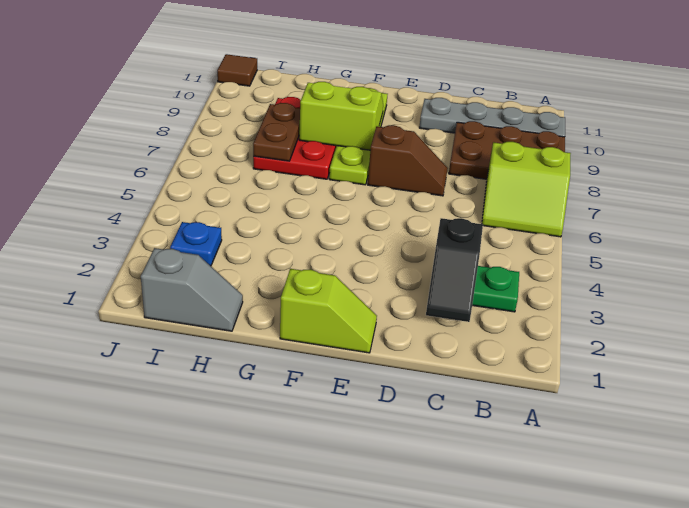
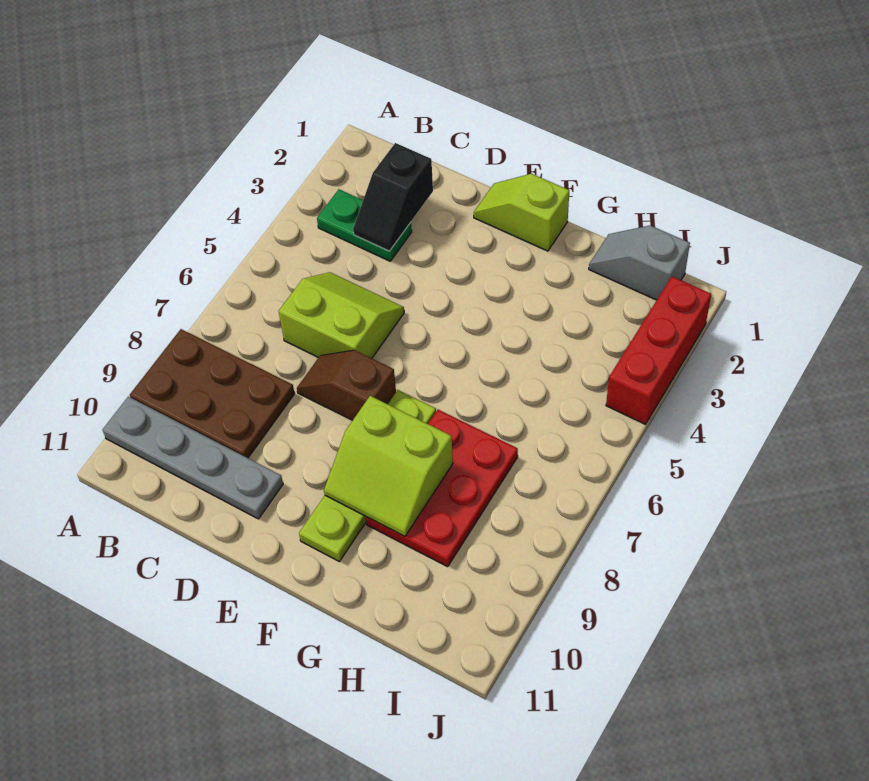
lime 2x2 slope [482,142,571,237] -> lime 2x2 slope moved to [279,272,404,358]
black 1x2 slope [426,218,483,322] -> black 1x2 slope turned to [353,143,433,251]
brown 1x2 plate [253,103,300,161] -> none
blue 1x1 plate [170,222,222,266] -> none
none -> red 1x3 brick [606,277,711,424]
brown 1x1 tile [217,54,257,86] -> none

